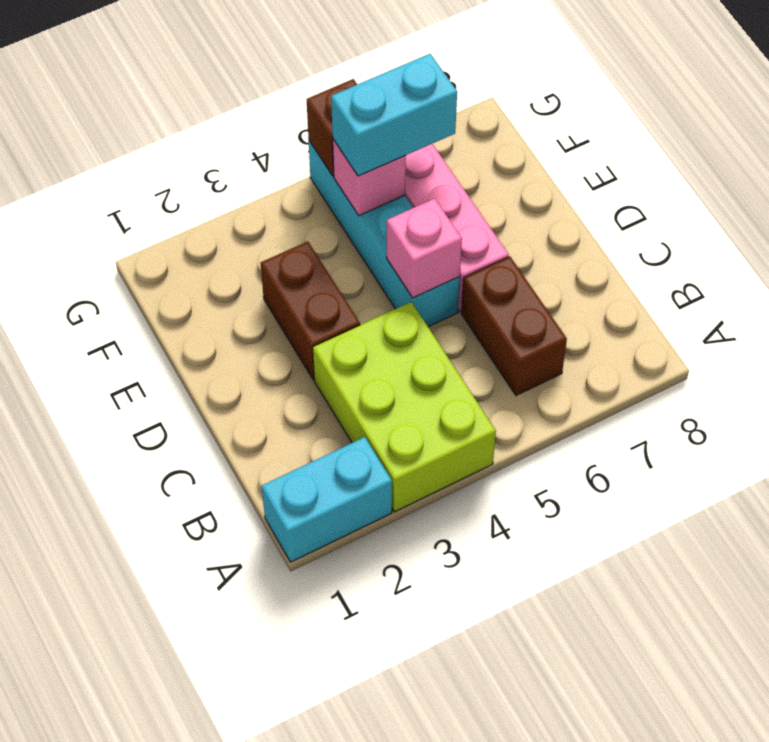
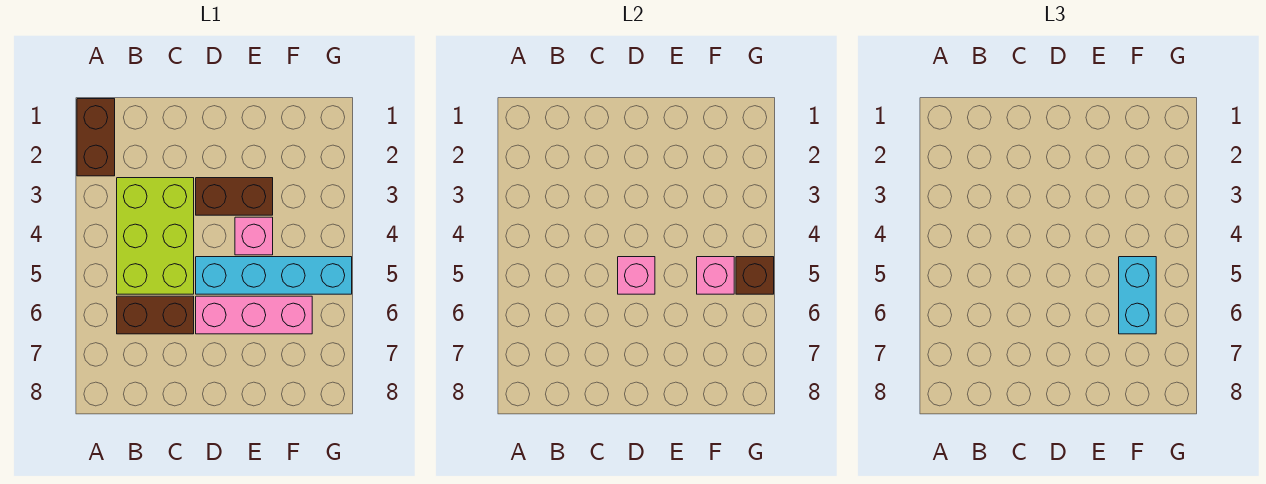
cyan 1x2 brick [262,437,392,562] -> brown 1x2 brick [77,99,115,176]
lime 2x3 brick [313,302,496,512] -> lime 2x3 brick turned to [117,178,194,294]
none -> pink 1x1 brick [235,217,273,255]

